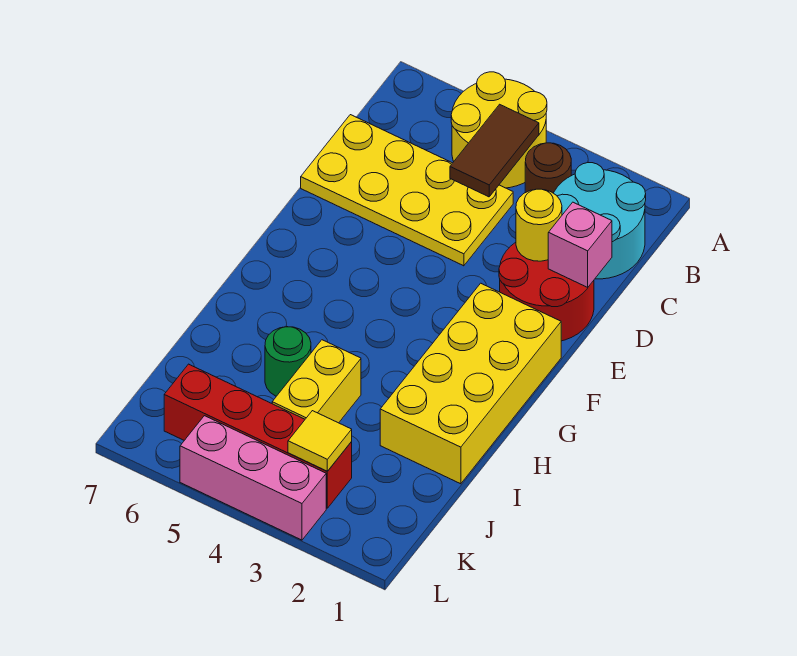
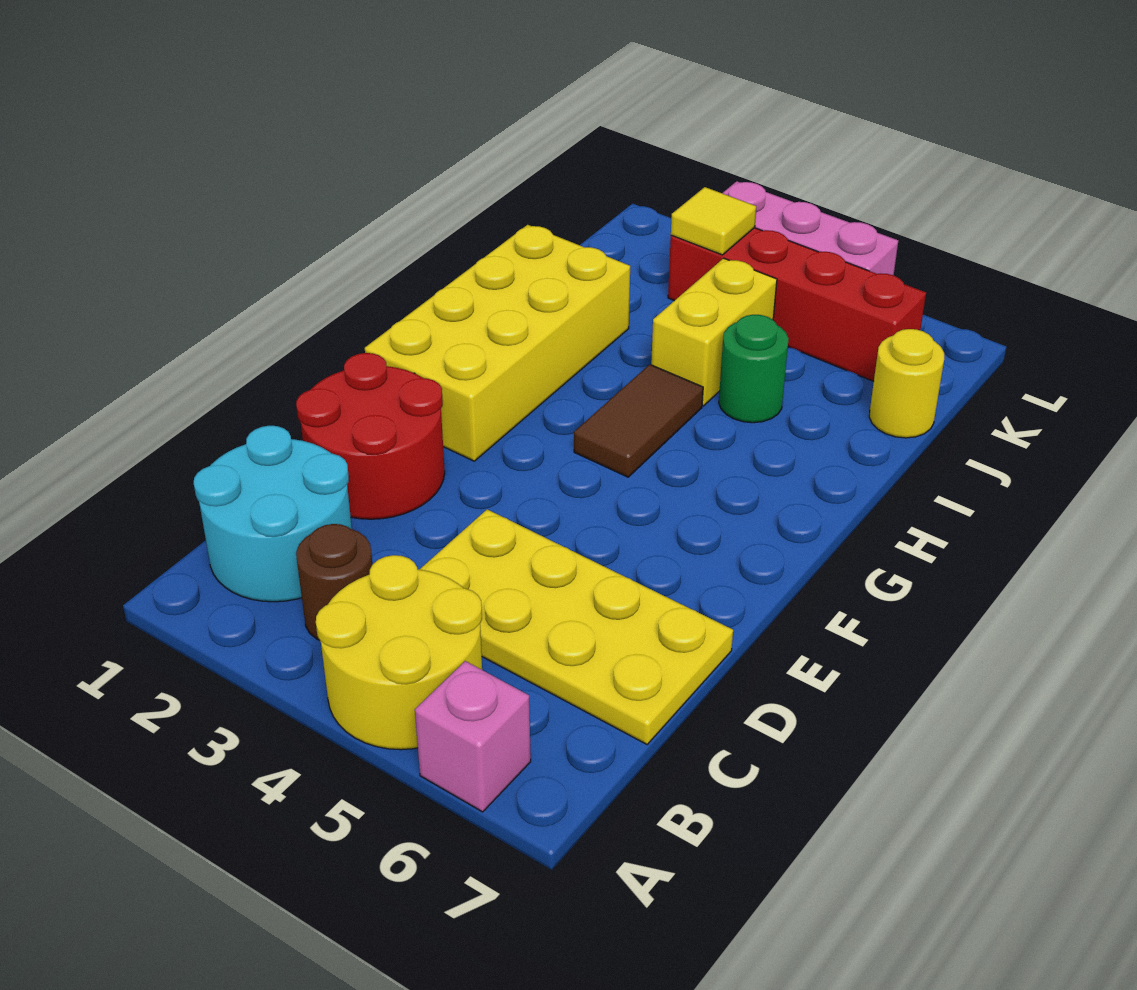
brown 1x2 tile [450,104,539,197] -> brown 1x2 tile moved to [574,364,703,477]
pink 1x1 brick [548,202,612,287] -> pink 1x1 brick moved to [415,661,531,812]
yellow 1x1 round brick [516,189,562,261] -> yellow 1x1 round brick moved to [869,329,944,438]

